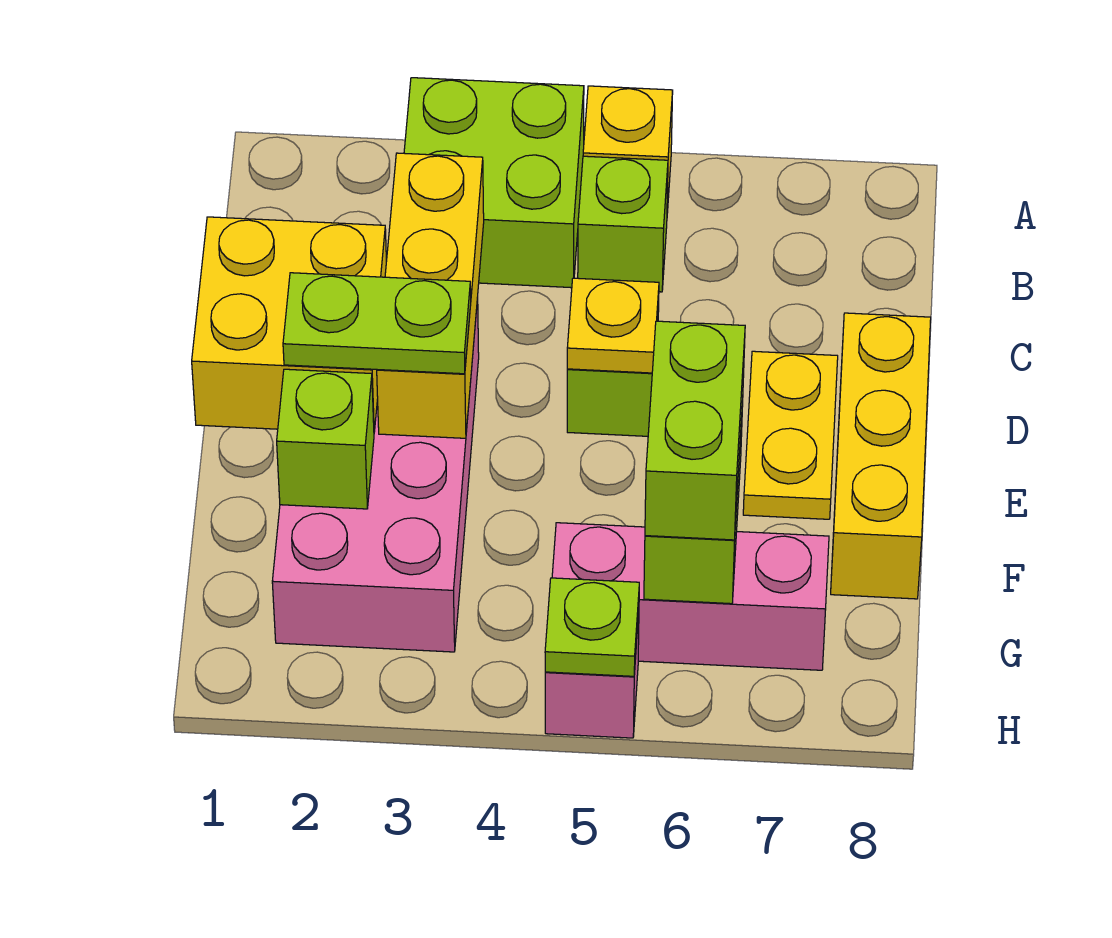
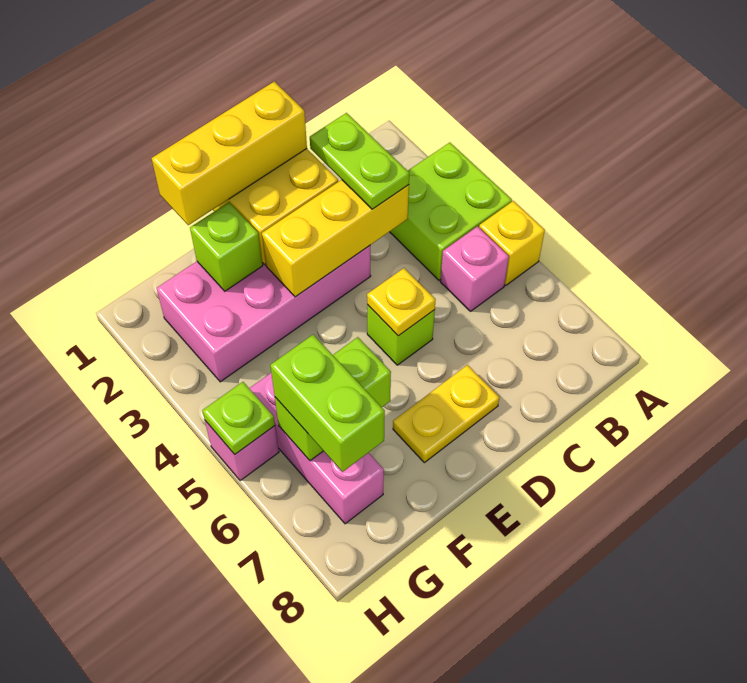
lime 1x1 brick [578,156,668,292] -> pink 1x1 brick [440,226,509,311]
yellow 1x3 brick [831,313,931,599] -> yellow 1x3 brick moved to [152,82,307,225]
lime 1x2 plate [283,273,471,374] -> lime 1x2 plate moved to [310,113,409,209]
lime 1x2 brick [645,321,745,540] -> lime 1x2 brick turned to [270,335,385,472]

